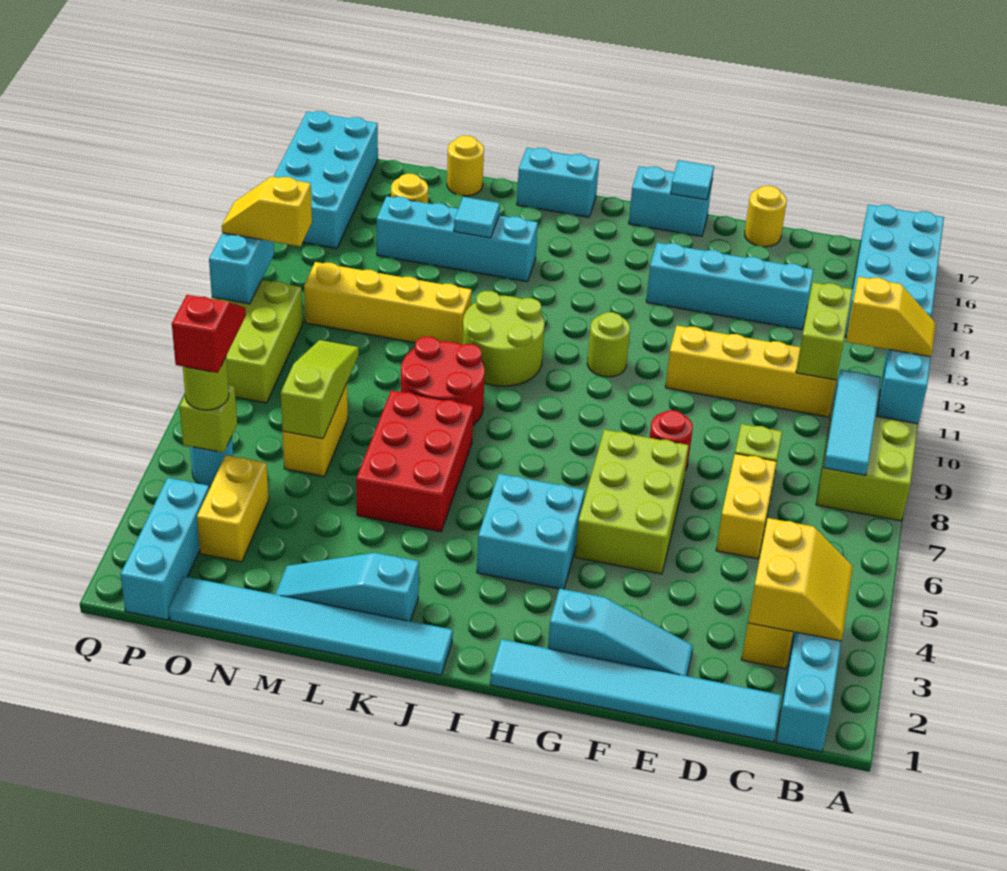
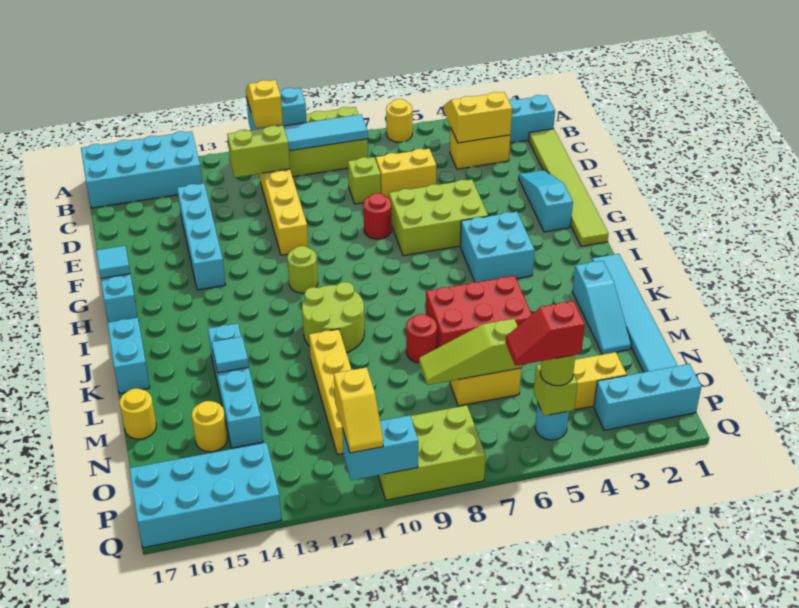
cyan 1x6 tile [490,639,782,742] -> lime 1x6 tile [529,129,609,246]
yellow 1x1 round brick [745,186,787,247] -> yellow 1x1 round brick moved to [386,99,412,142]
red 2x2 round brick [401,337,485,425] -> red 1x1 round brick [406,314,437,363]

